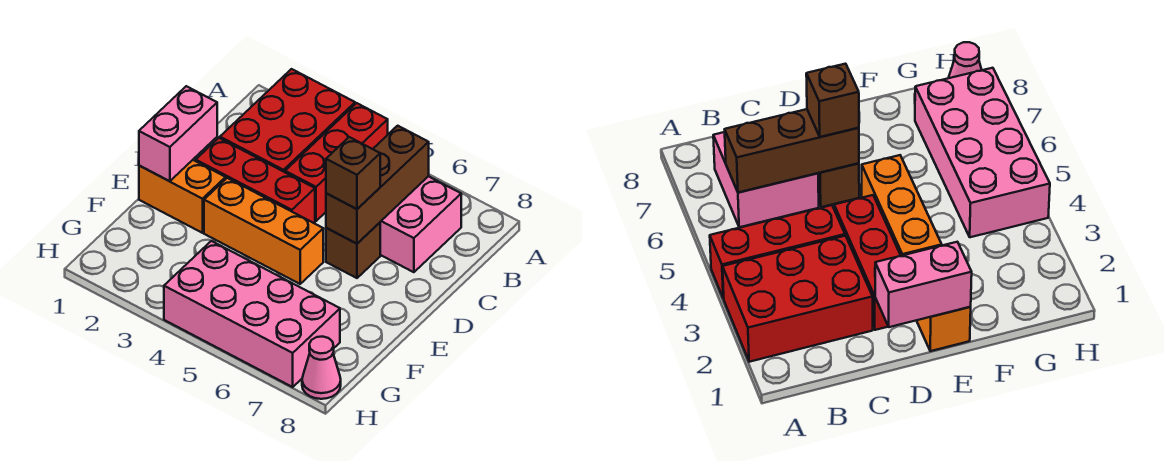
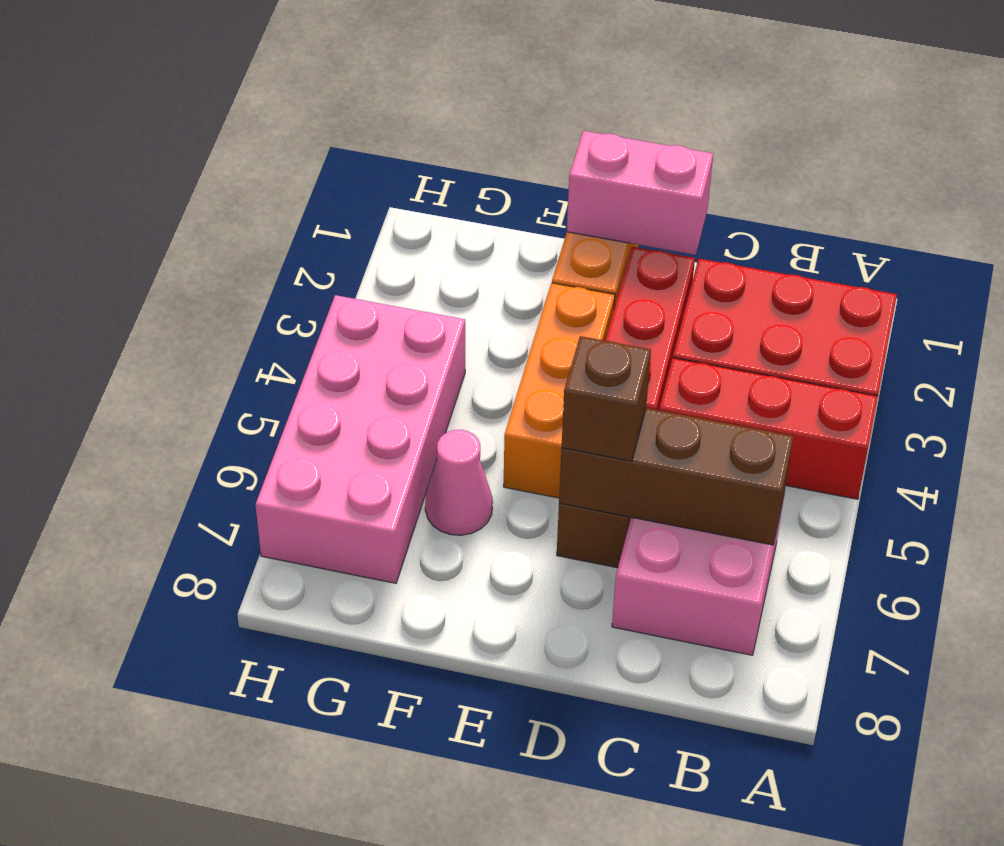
pink 1x1 cone [302,337,341,399] -> pink 1x1 cone moved to [425,430,493,535]

